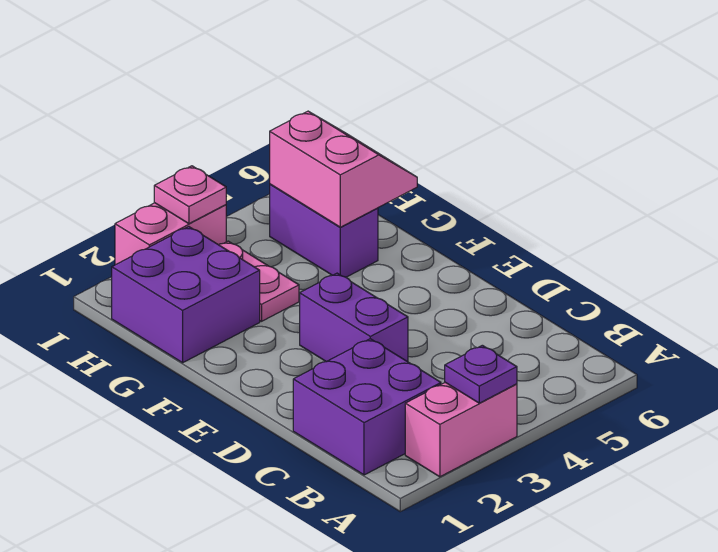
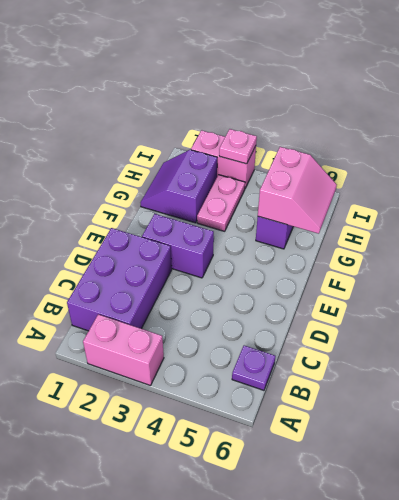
purple 1x1 plate [445,345,517,403] -> purple 1x1 plate moved to [232,346,276,390]
purple 2x2 brick [293,339,441,475] -> purple 2x3 brick [67,228,172,331]
purple 1x2 brick [300,273,408,362] -> purple 1x2 brick turned to [142,214,214,278]
purple 2x2 brick [112,227,260,363] -> purple 2x2 slope [140,150,217,223]

